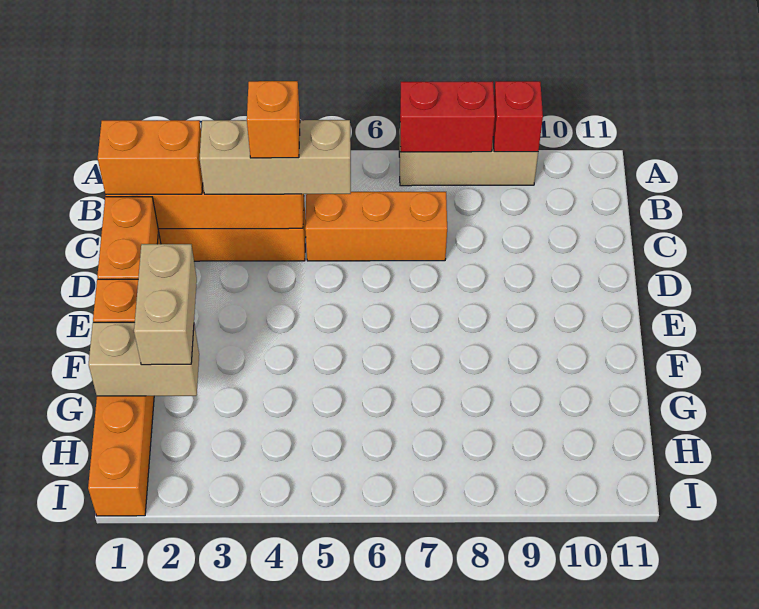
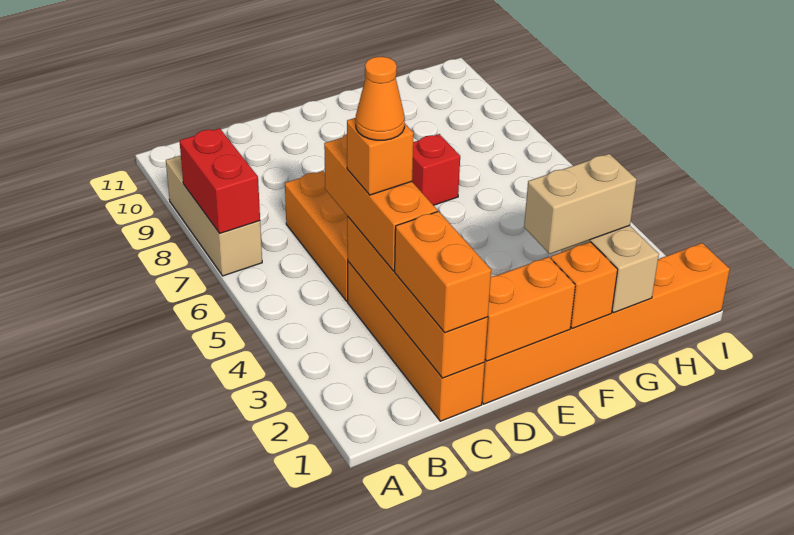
red 1x1 brick [493,81,543,152] -> red 1x1 brick moved to [412,134,460,205]
tan 1x3 brick [200,120,351,194] -> orange 1x3 brick [324,134,437,271]
none -> orange 1x1 cone [356,57,405,140]

